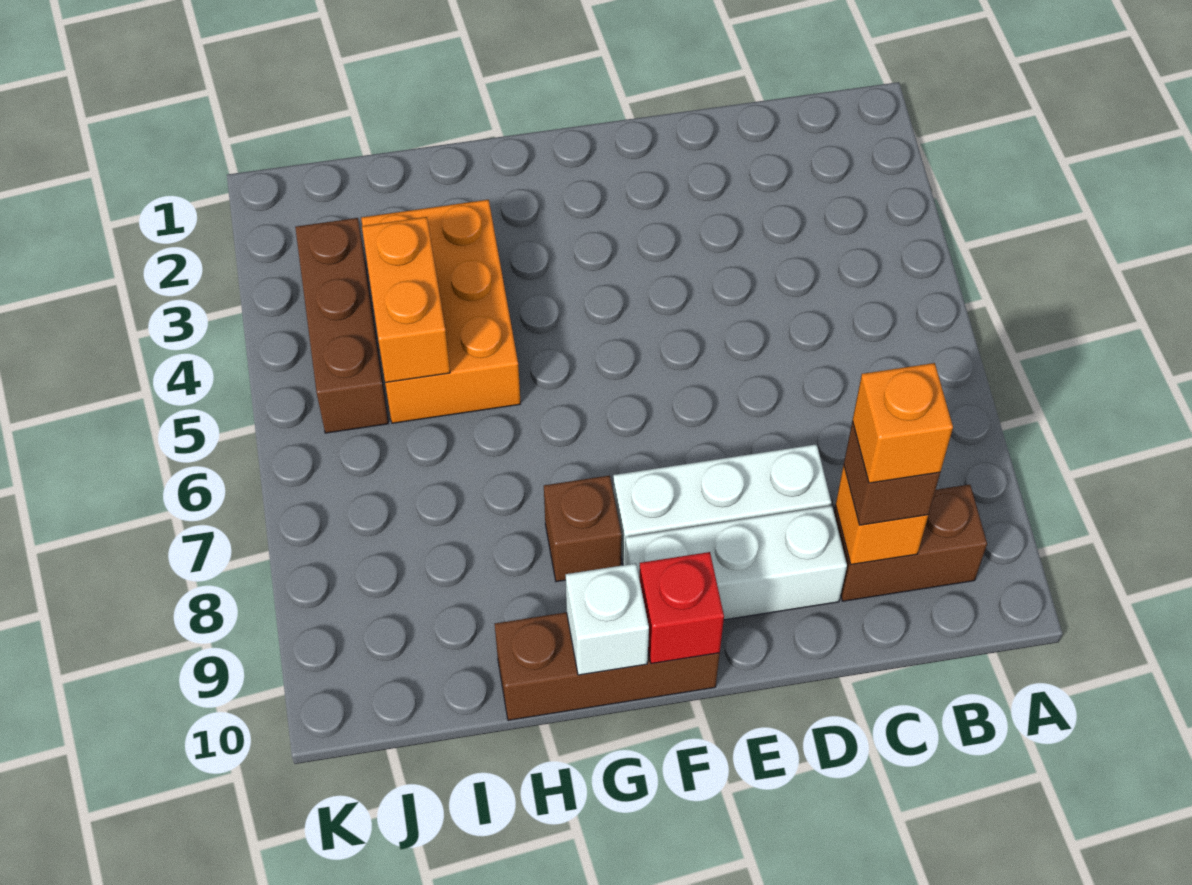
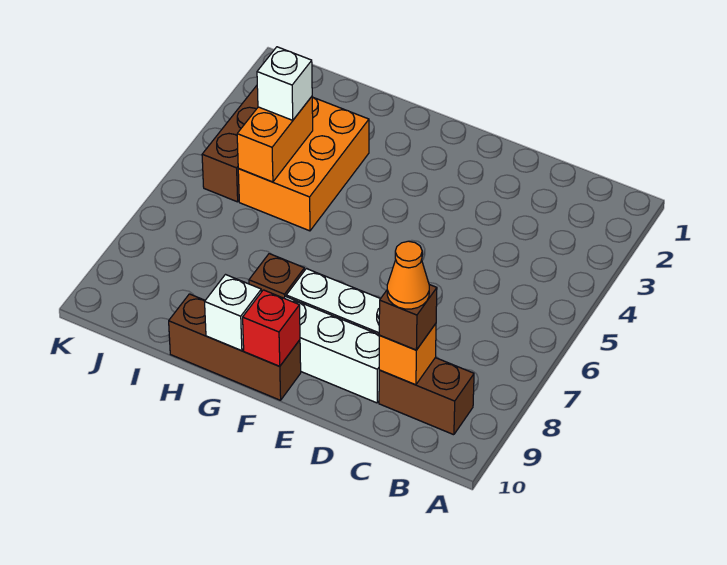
orange 1x1 brick [853,363,953,483] -> orange 1x1 cone [387,241,429,309]
none -> white 1x1 brick [257,47,312,120]

